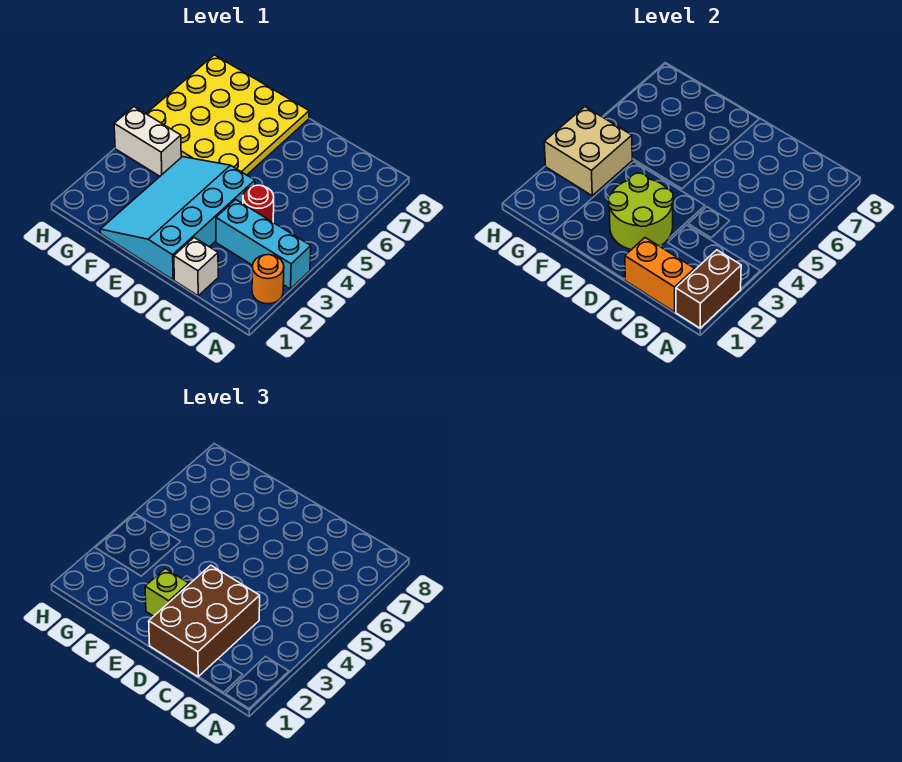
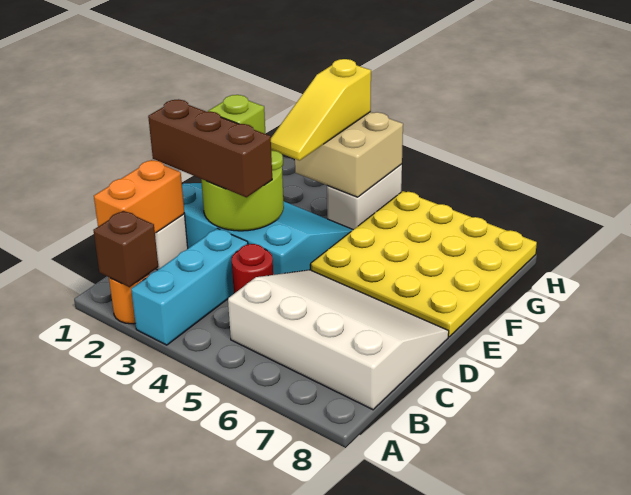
brown 1x2 brick [676,250,741,328] -> brown 1x1 brick [93,211,158,287]
none -> white 3x4 slope [228,270,449,410]
brown 2x3 brick [149,565,260,677] -> brown 1x3 brick [148,99,272,197]
none -> yellow 1x3 slope [271,59,371,161]

